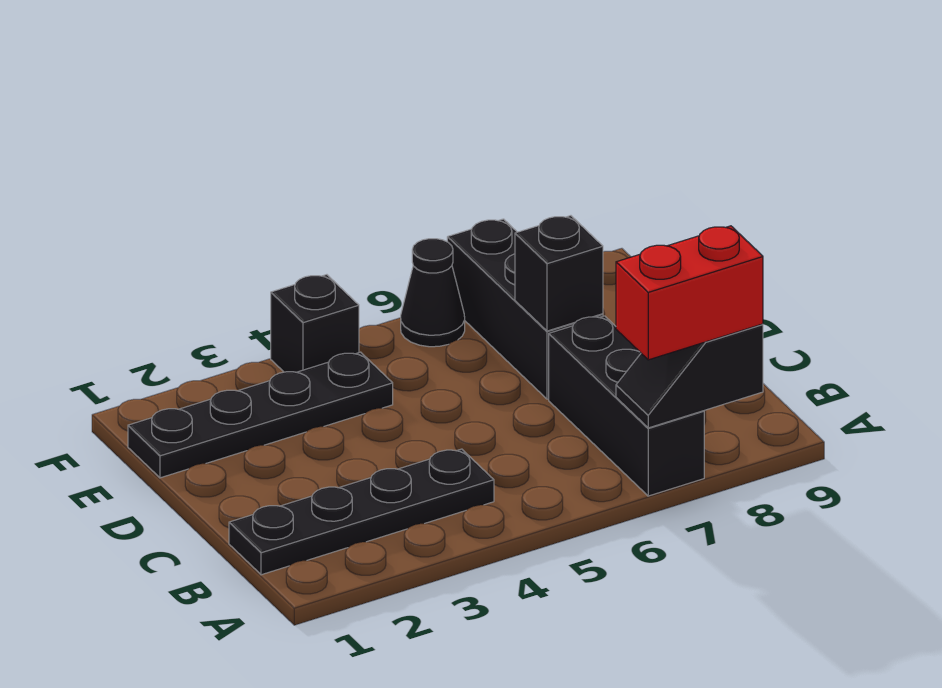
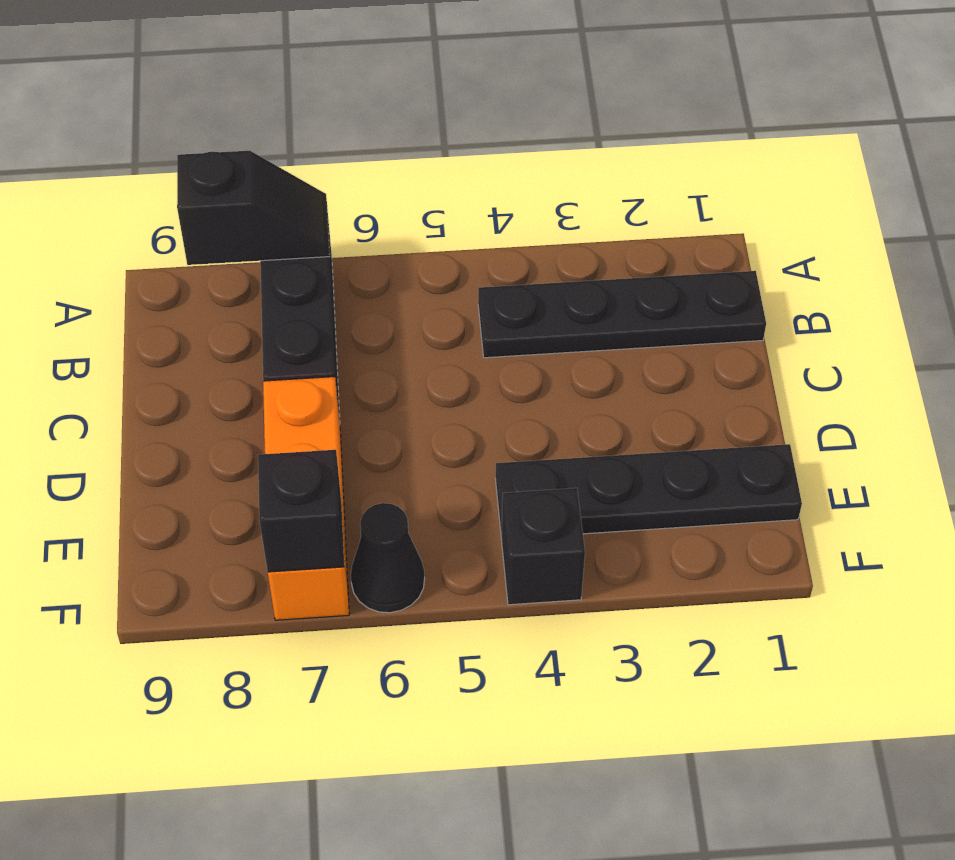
red 1x2 brick [616,226,763,360] -> none
black 1x3 brick [447,219,603,399] -> orange 1x3 brick [263,377,349,620]
black 1x1 brick [515,216,603,331] -> black 1x1 brick moved to [258,450,344,572]

